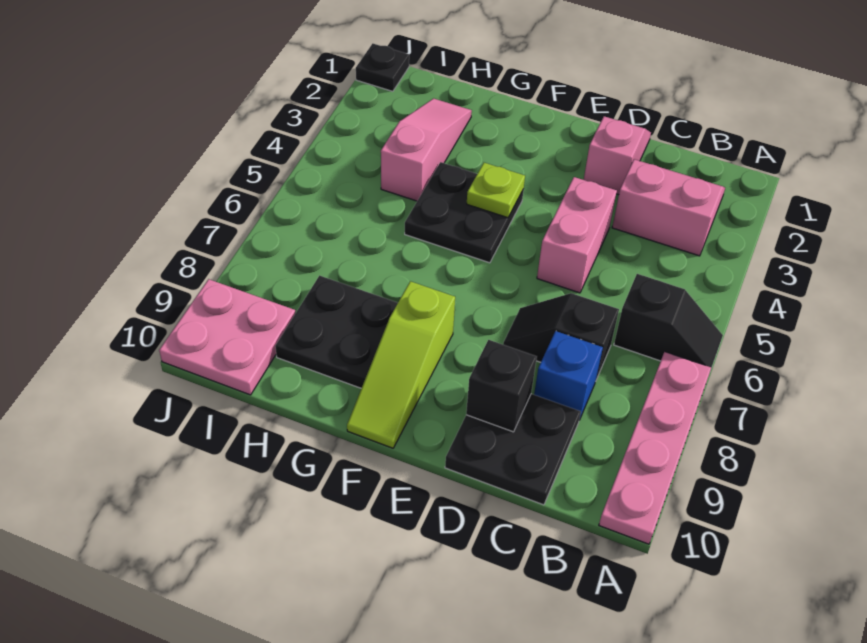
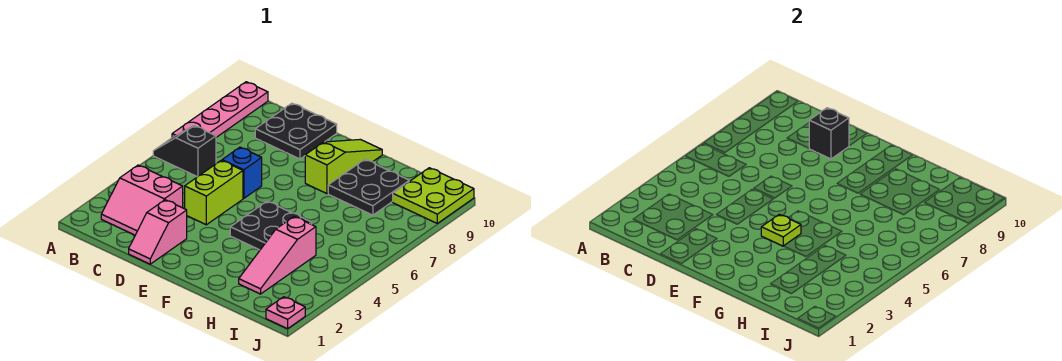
black 1x2 slope [503,293,619,380] -> none
blue 1x1 brick [534,331,603,420] -> blue 1x1 brick moved to [222,147,262,198]
pink 1x2 brick [537,177,617,293] -> lime 1x2 brick [185,160,243,225]
pink 2x2 plate [159,279,295,395] -> lime 2x2 plate [393,168,474,223]
black 1x1 plate [356,44,409,91] -> pink 1x1 plate [266,297,305,329]

